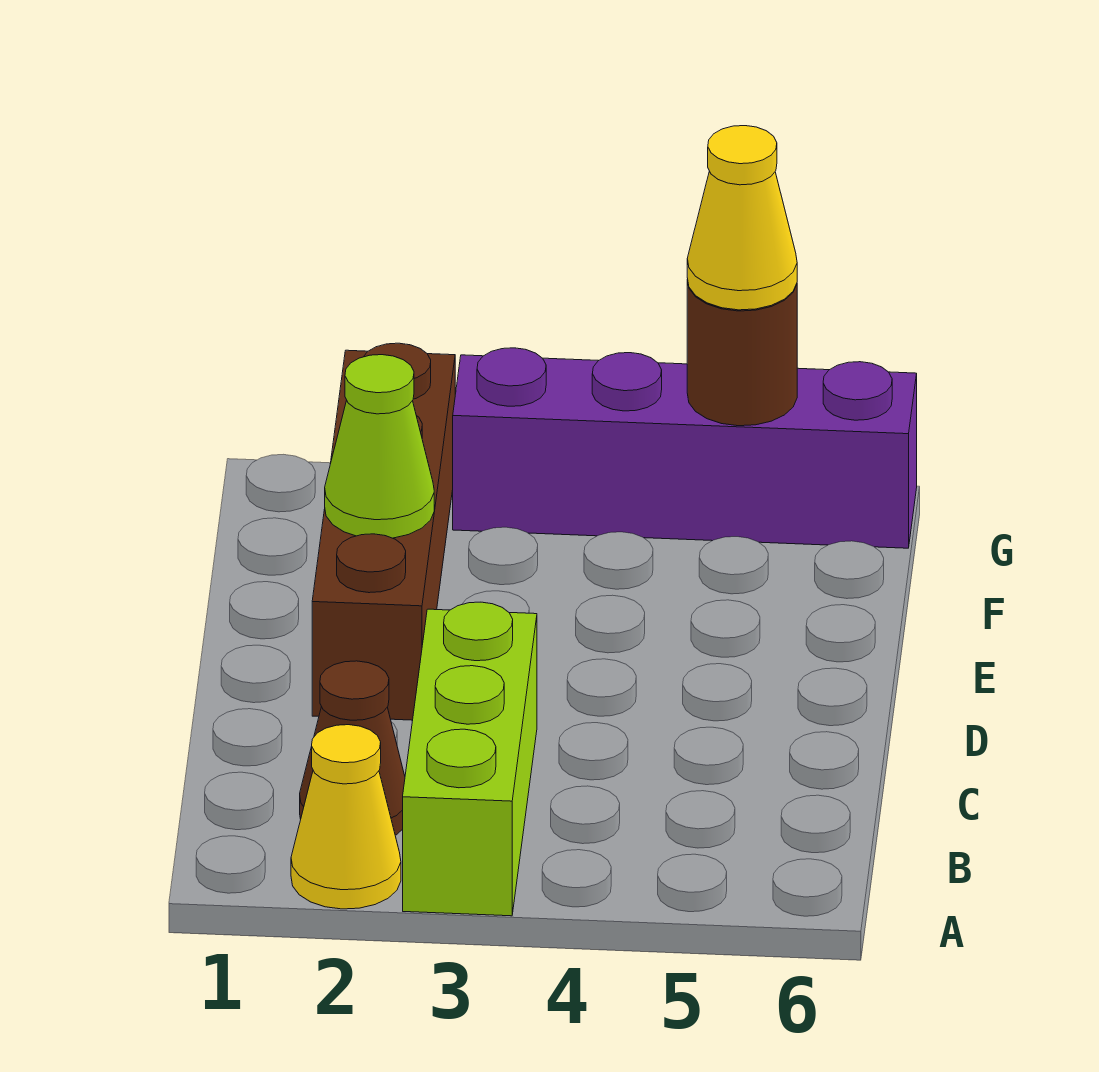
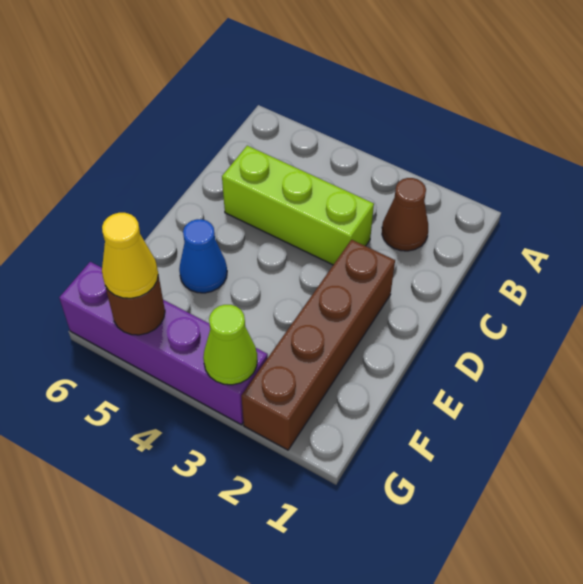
yellow 1x1 cone [291,725,401,909] -> none
lime 1x3 brick [403,602,537,916] -> lime 1x3 brick turned to [222,146,374,265]
lime 1x1 cone [325,355,434,538] -> lime 1x1 cone moved to [203,305,257,385]
none -> blue 1x1 cone [179,219,227,293]

